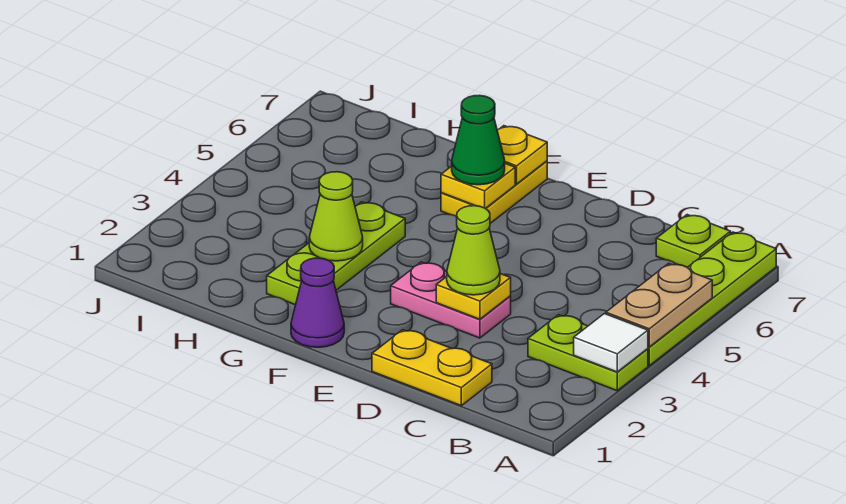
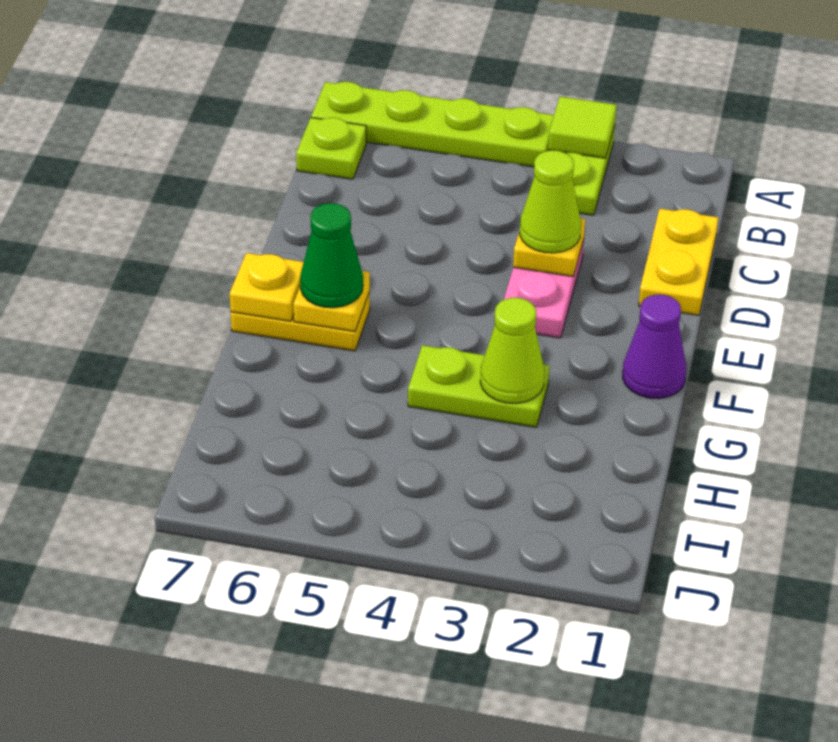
white 1x1 tile [574,314,648,372] -> lime 1x1 tile [548,97,616,158]
tan 1x2 plate [606,263,712,347] -> none
lime 1x3 plate [267,202,405,305] -> lime 1x2 plate [408,345,549,427]

